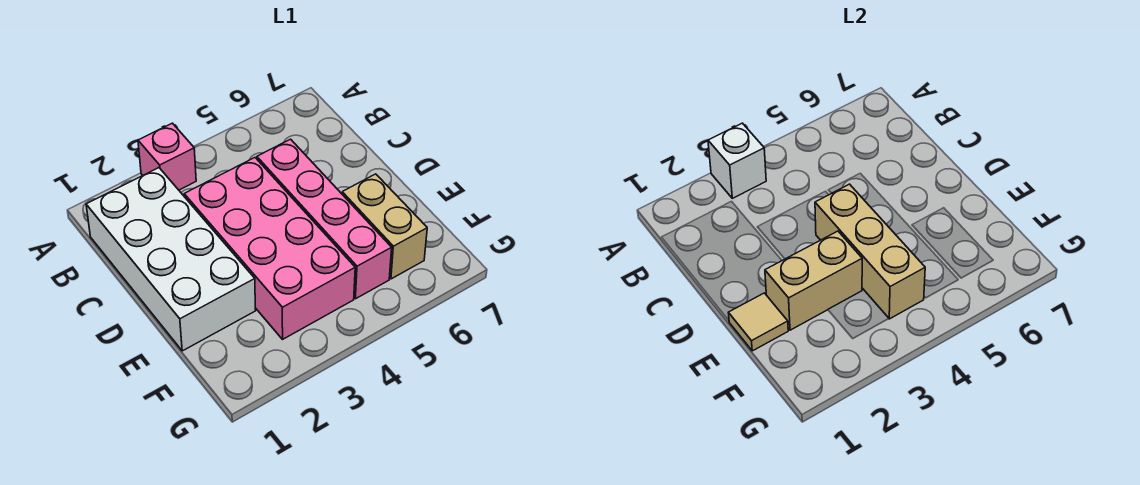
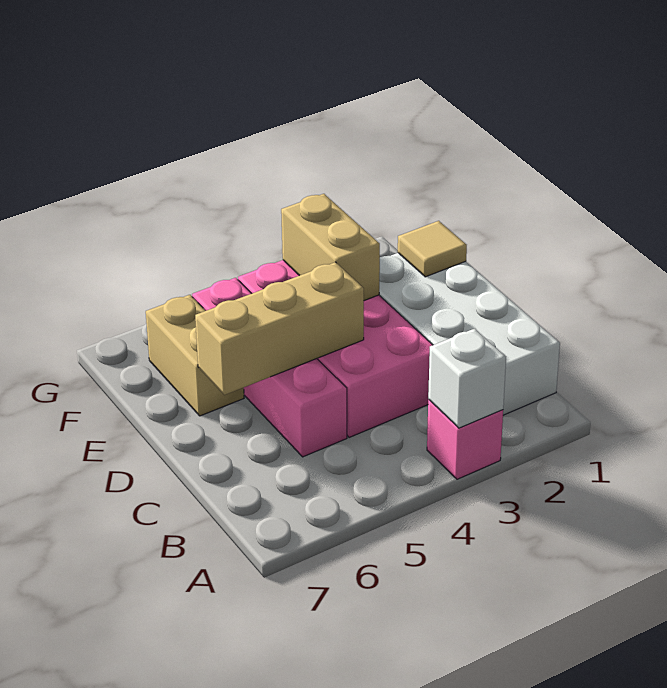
tan 1x3 brick [815,184,925,319] -> tan 1x3 brick turned to [195,262,364,395]
tan 1x2 brick [765,231,862,330] -> tan 1x2 brick turned to [281,194,380,301]

